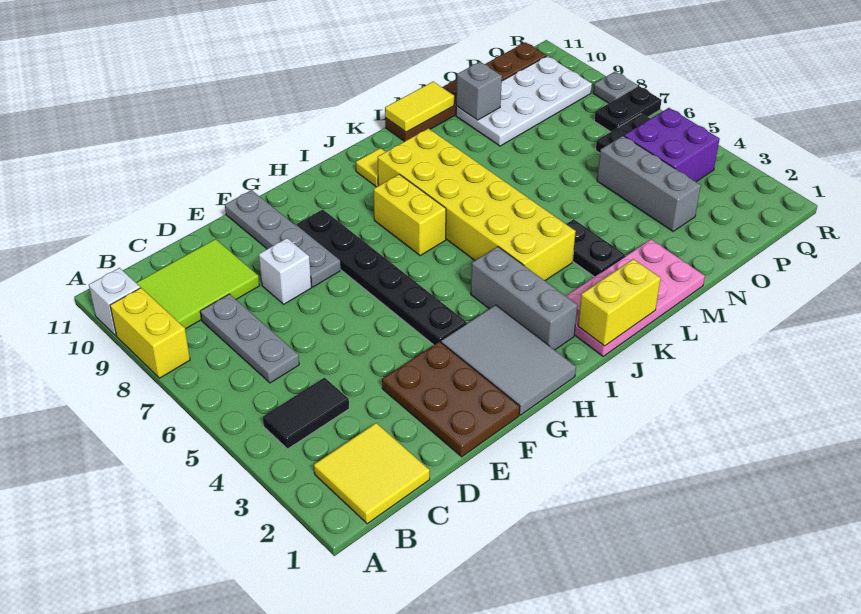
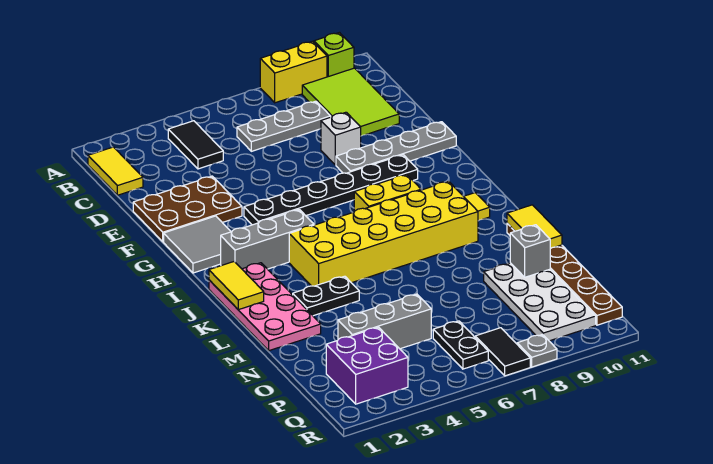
white 1x1 brick [89,268,140,336] -> lime 1x1 brick [314,33,354,77]
yellow 2x2 tile [314,423,430,524] -> yellow 1x2 tile [88,147,143,195]
grey 2x3 tile [441,305,576,415] -> grey 2x2 tile [164,216,231,273]
yellow 1x2 brick [578,259,661,346] -> yellow 1x2 tile [209,262,264,310]
purple 2x2 brick [624,108,720,182] -> purple 2x2 brick moved to [326,327,408,404]
black 1x2 plate [594,86,662,132] -> black 1x2 tile [475,328,530,376]

